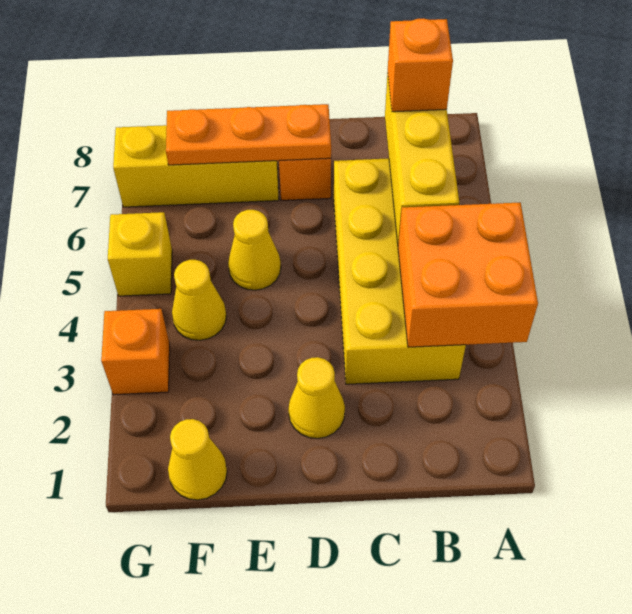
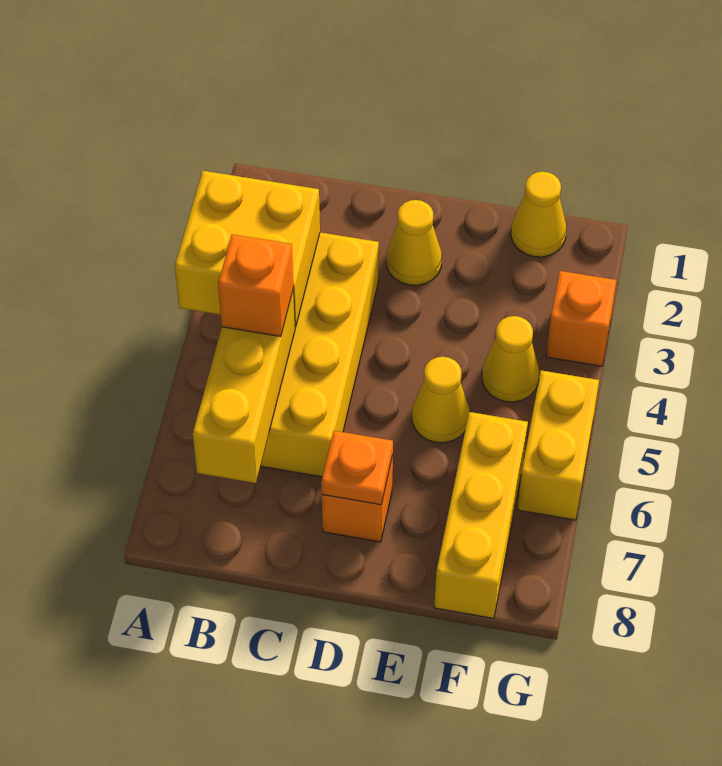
orange 2x2 brick [398,203,538,347] -> yellow 2x2 brick [175,171,320,327]
orange 1x1 brick [388,18,453,112] -> orange 1x1 brick moved to [218,234,293,337]
orange 1x3 plate [166,104,331,165] -> orange 1x1 plate [321,431,393,505]
yellow 1x3 brick [113,125,279,207] -> yellow 1x3 brick turned to [434,412,528,618]
yellow 1x1 brick [108,212,172,296] -> yellow 1x2 brick [518,370,599,520]

